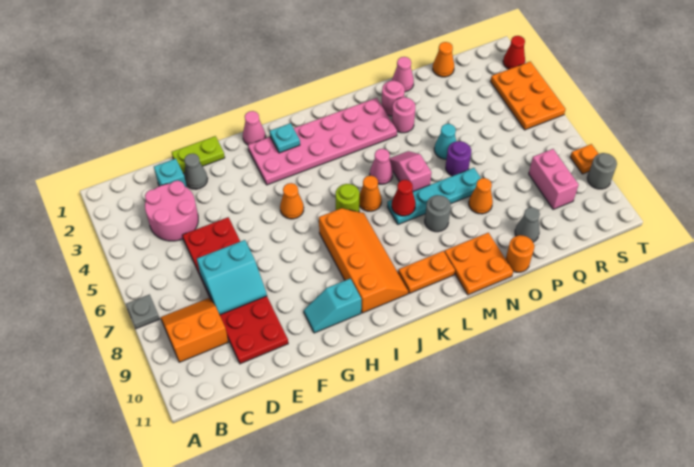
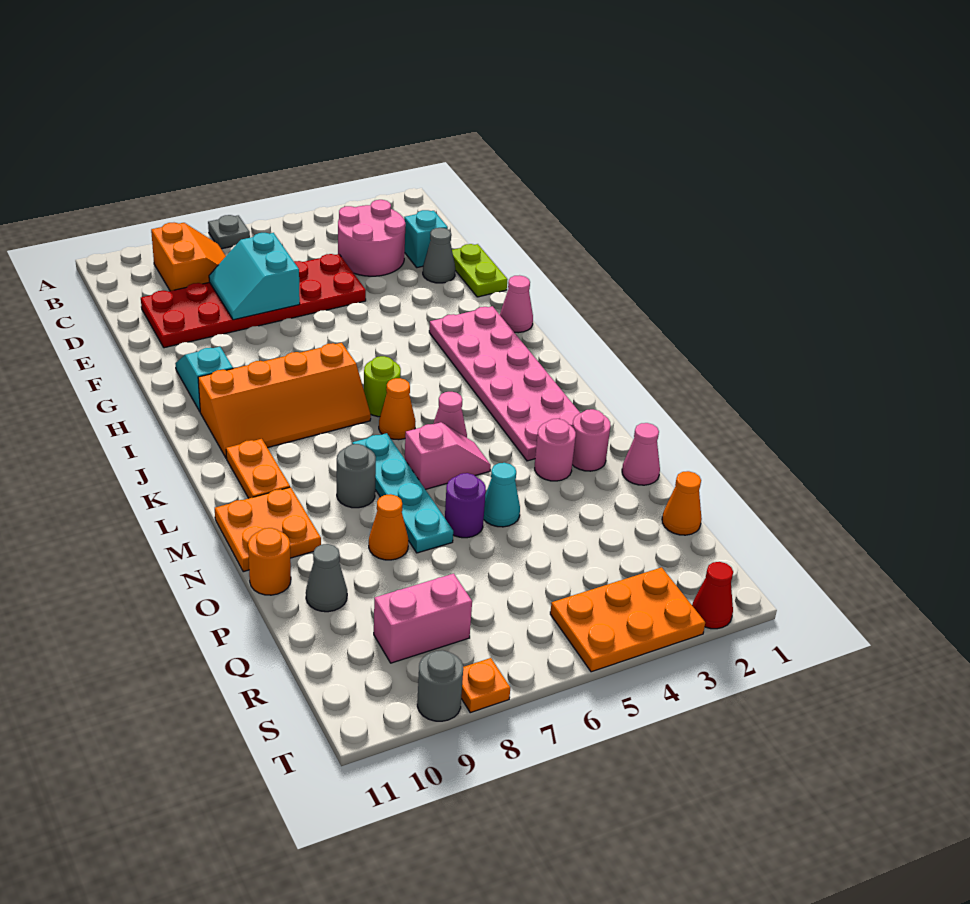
orange 1x1 cone [280,183,304,219] -> none
cyan 1x1 plate [270,123,300,153] -> none
red 1x1 cone [392,180,416,216] -> none

